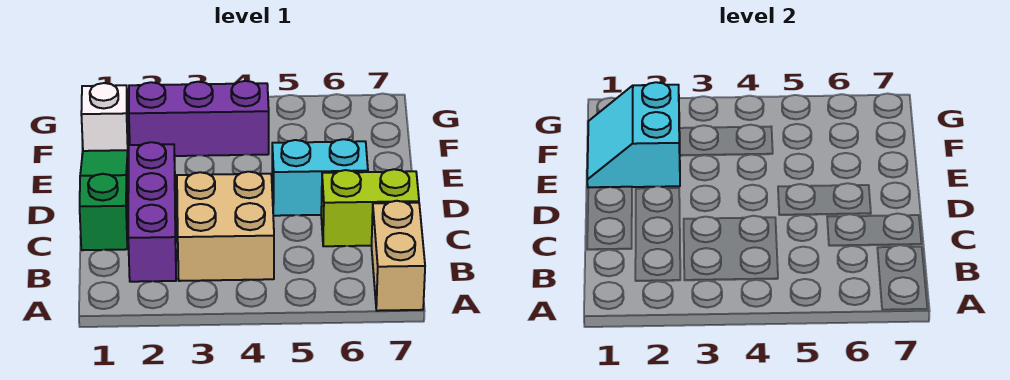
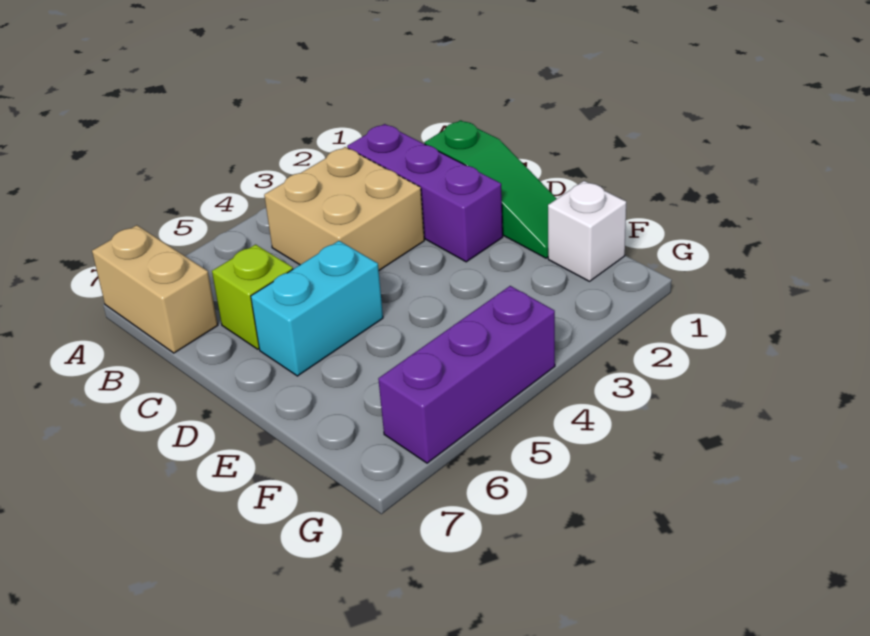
lime 1x2 brick [321,169,419,246] -> lime 1x1 brick [212,245,293,349]
cyan 2x2 slope [587,82,680,187] -> none
purple 1x3 brick [129,81,269,156] -> purple 1x3 brick moved to [378,286,555,463]

